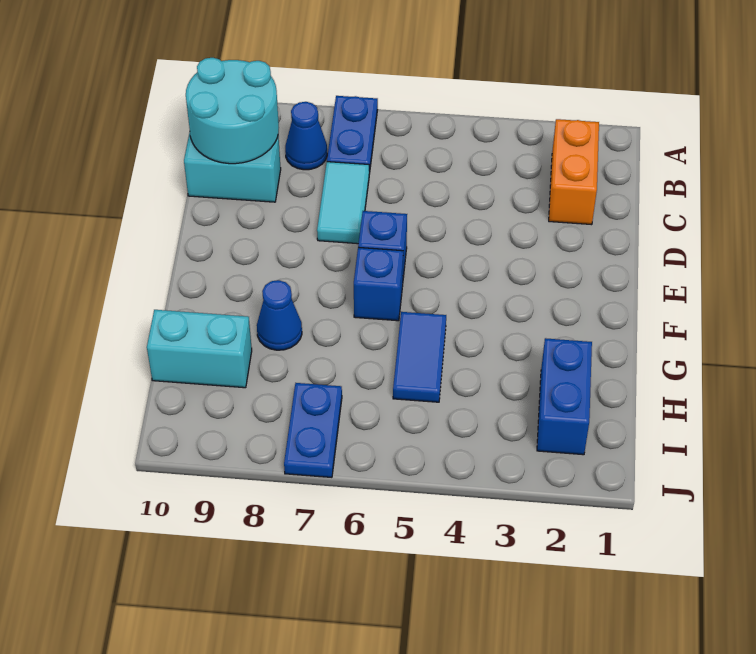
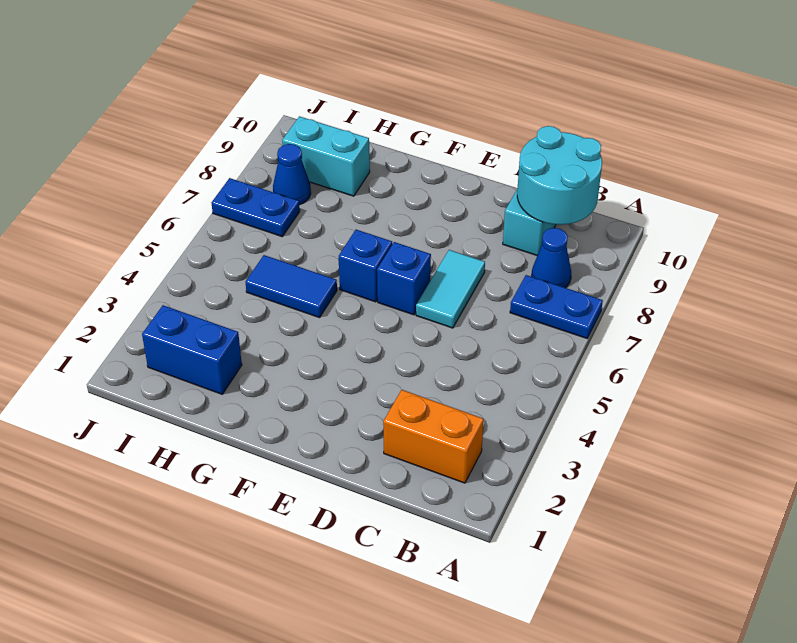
cyan 1x2 tile [317,162,369,244] -> cyan 1x2 tile turned to [416,250,485,328]
blue 1x1 cone [257,280,302,350] -> blue 1x1 cone moved to [273,144,311,205]
cyan 1x2 brick [147,310,252,388] -> cyan 1x2 brick turned to [282,116,370,196]

